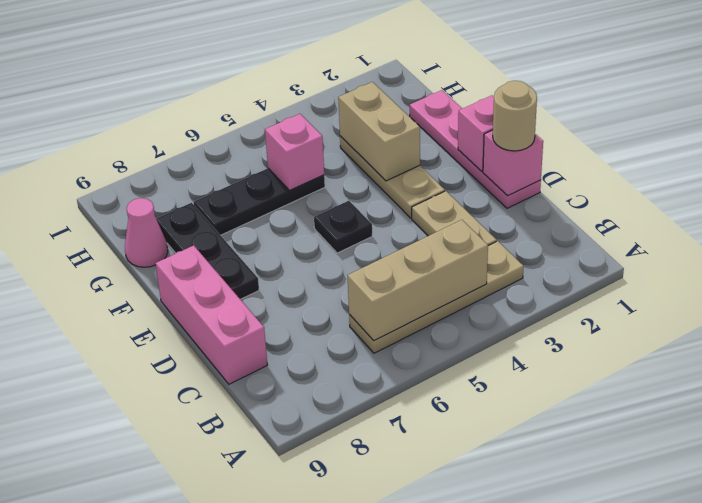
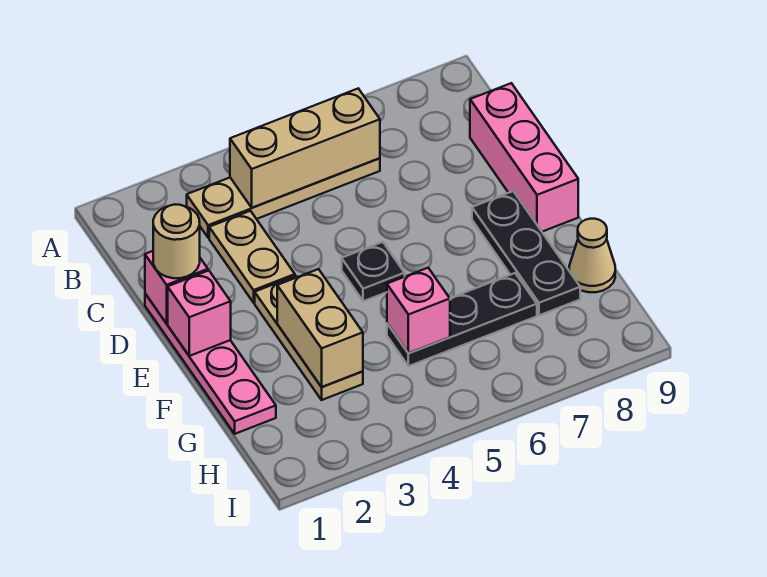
pink 1x1 cone [125,198,168,267] -> tan 1x1 cone [569,219,615,292]

